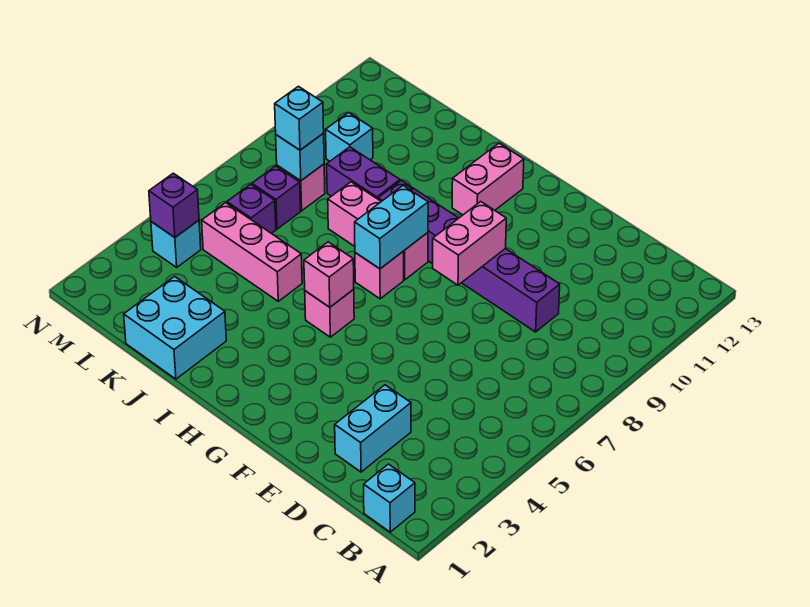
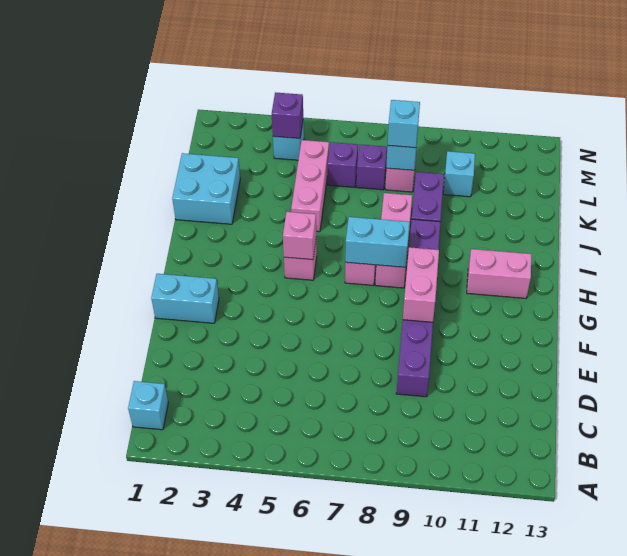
cyan 1x2 brick [335,385,411,472] -> cyan 1x2 brick moved to [151,274,219,323]
pink 1x2 brick [433,202,506,285] -> pink 1x2 brick turned to [403,247,439,322]

